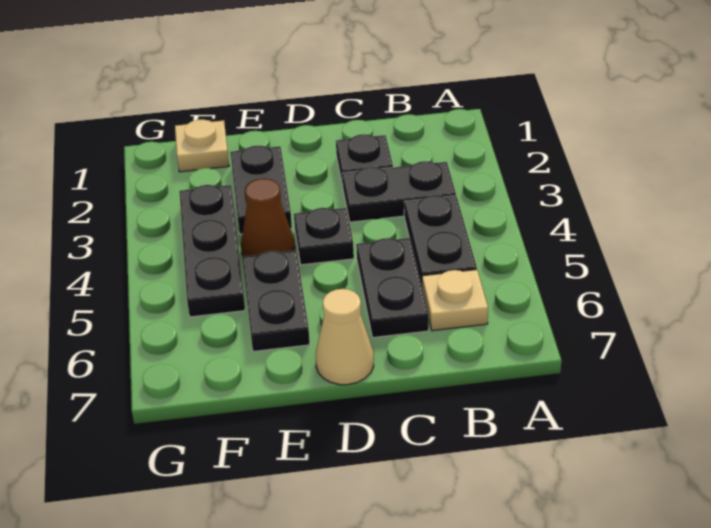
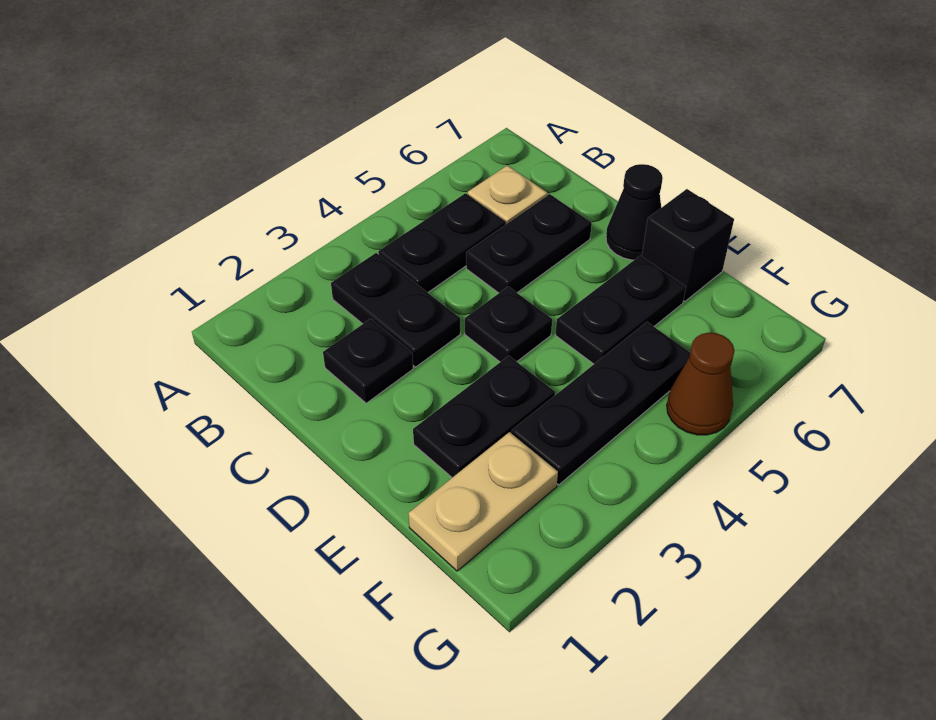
tan 1x1 cone [316,289,374,385] -> black 1x1 cone [606,164,663,260]
brown 1x1 cone [241,179,295,256] -> brown 1x1 cone moved to [667,333,734,435]
none -> black 1x1 brick [642,189,734,301]
tan 1x1 plate [175,119,229,172] -> tan 1x2 plate [408,432,558,571]

